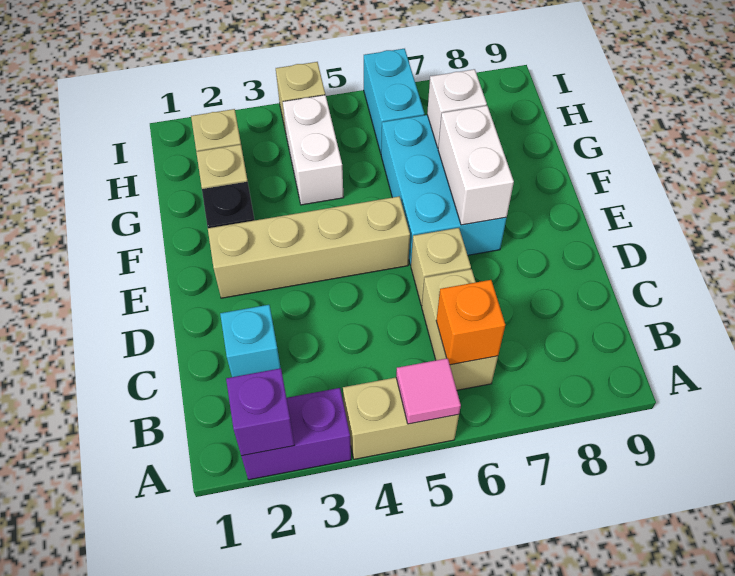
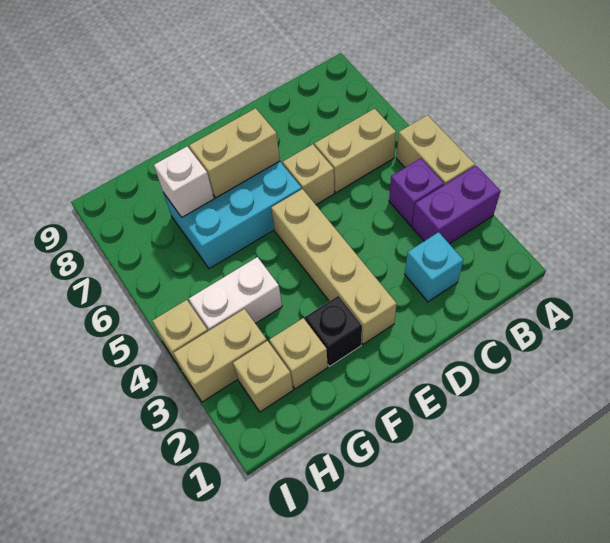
purple 1x2 brick [241,388,351,480] -> purple 1x2 brick turned to [412,166,501,244]
purple 1x1 brick [226,368,294,456] -> purple 1x1 brick moved to [389,158,444,226]
pink 1x1 tile [396,358,461,424] -> none
orange 1x1 brick [436,280,505,365] -> none
white 1x2 brick [438,106,514,225] -> tan 1x2 brick [189,108,280,198]
none -> tan 1x2 brick [173,309,267,402]
cyan 1x2 brick [364,49,425,153] -> none

